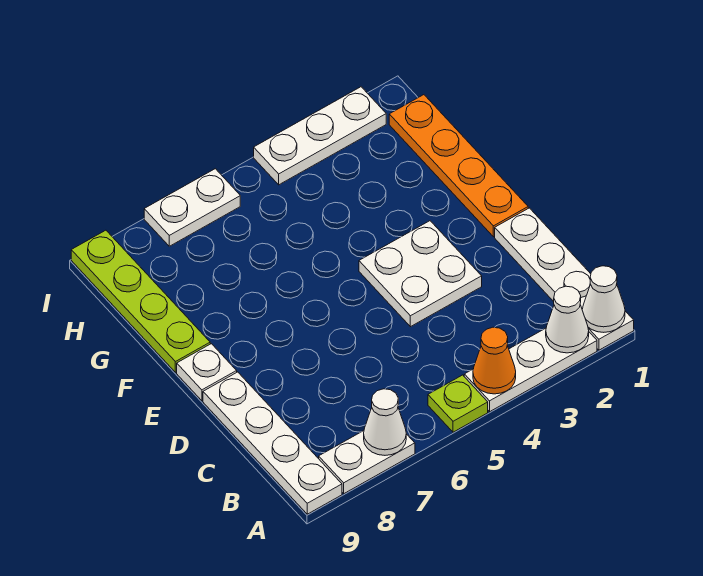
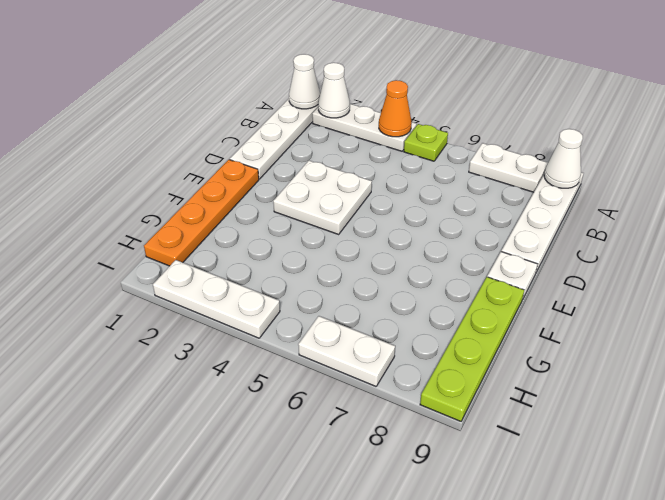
white 1x1 cone [364,389,406,455] -> white 1x1 cone moved to [544,129,583,188]

